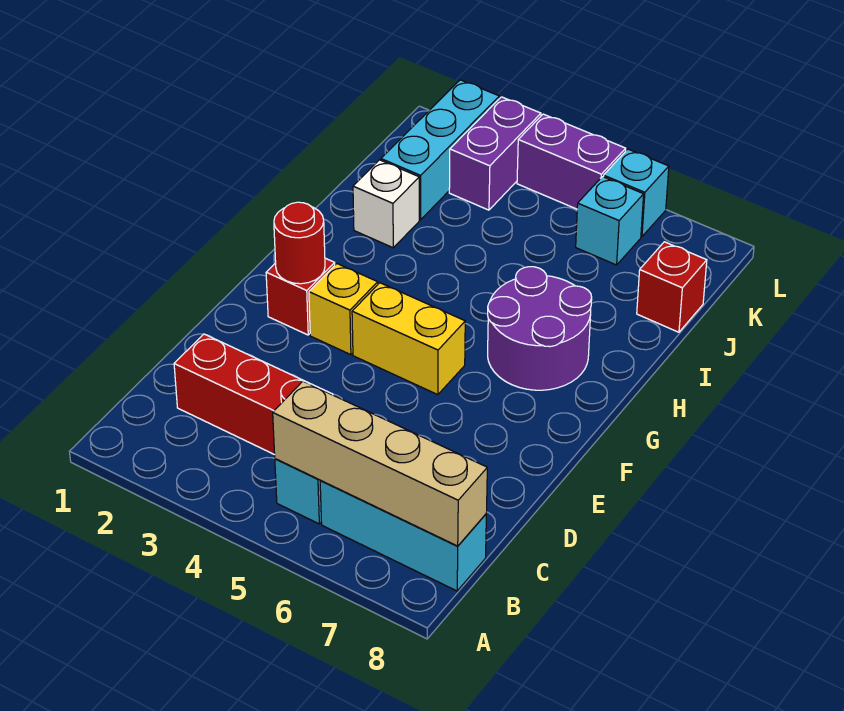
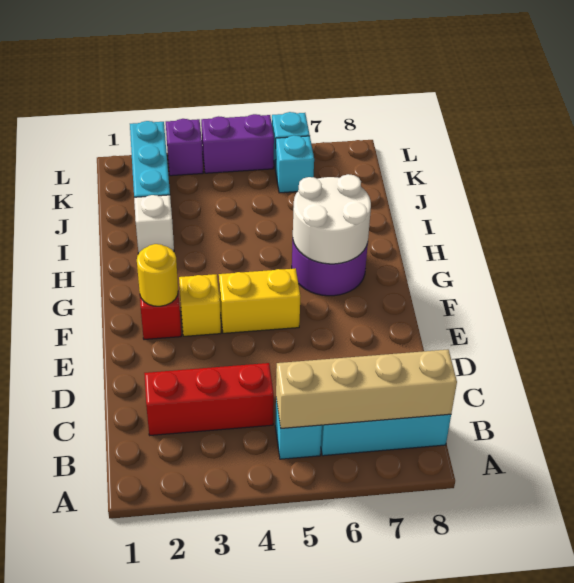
red 1x1 round brick [274,202,325,284] -> yellow 1x1 round brick [137,244,178,306]
none -> white 2x2 round brick [293,174,371,264]
red 1x1 brick [637,242,707,332] -> none
purple 1x2 brick [449,97,541,210] -> purple 1x1 brick [166,119,203,176]

